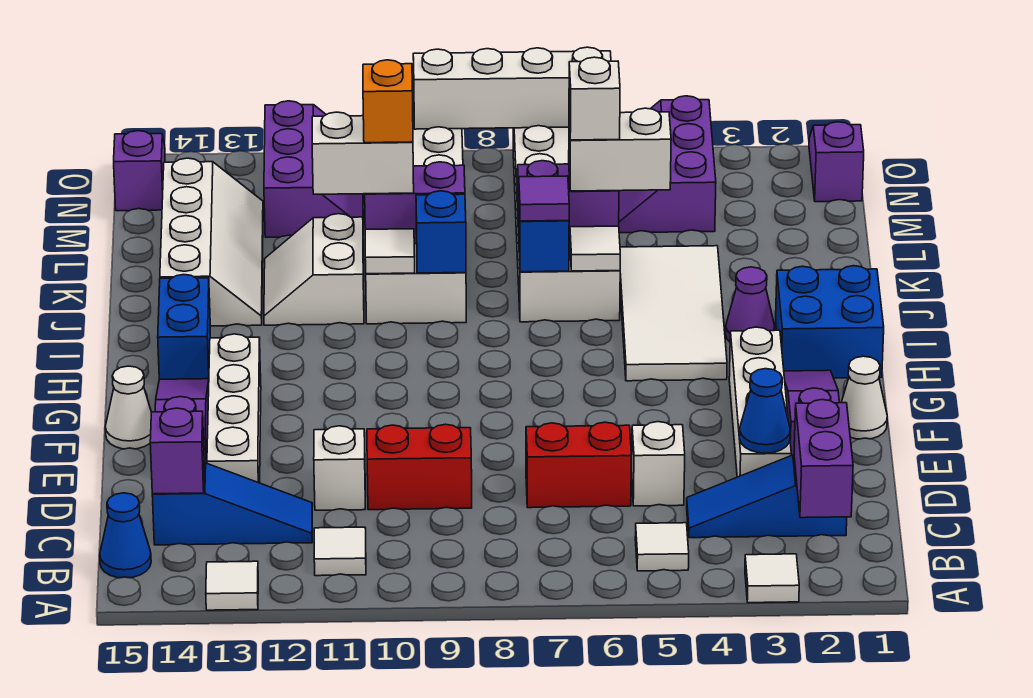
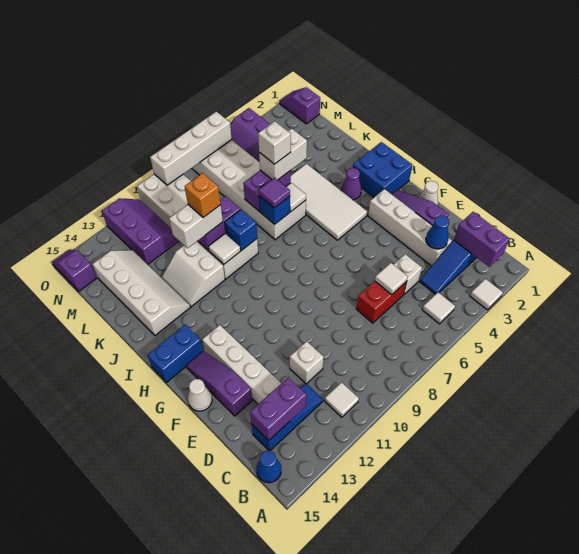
white 1x1 tile [206,561,258,610] -> white 1x1 tile moved to [375,263,408,295]
purple 1x1 brick [150,408,204,494] -> purple 1x2 brick [250,377,306,441]
red 1x2 brick [367,424,472,510] -> none
blue 1x2 brick [158,275,210,379] -> blue 1x2 brick turned to [148,325,203,382]

